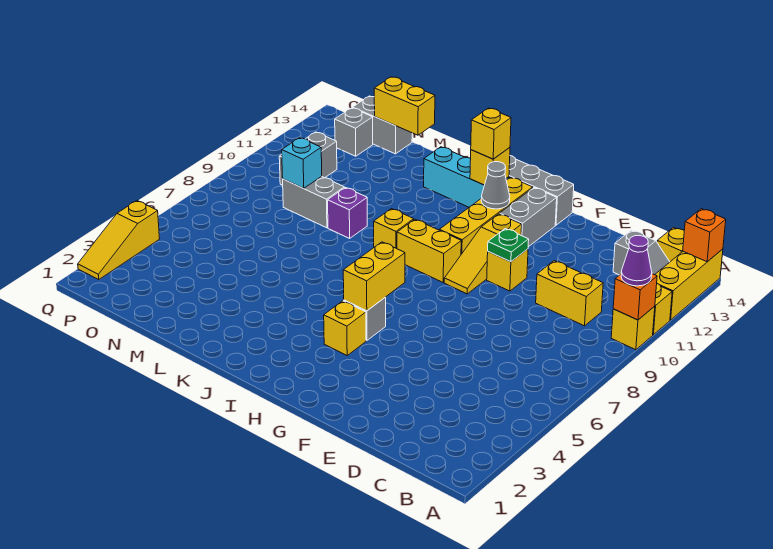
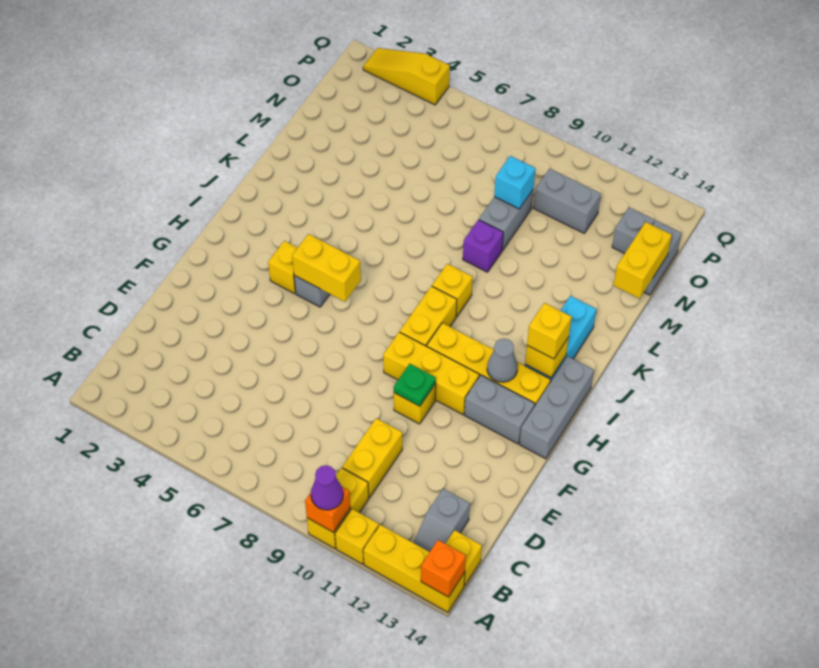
yellow 1x1 brick [611,306,655,350] -> yellow 1x2 brick [307,468,369,549]
yellow 1x3 slope [444,214,522,294] -> yellow 1x3 brick [383,332,479,415]

